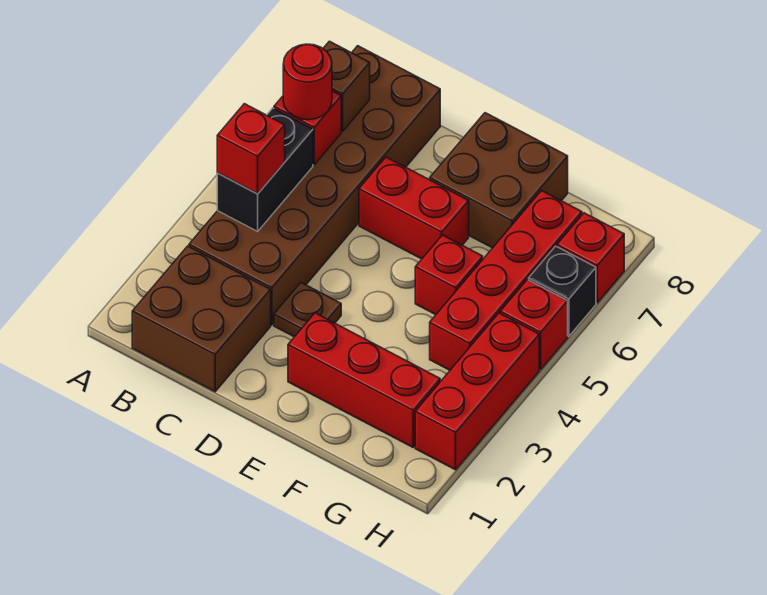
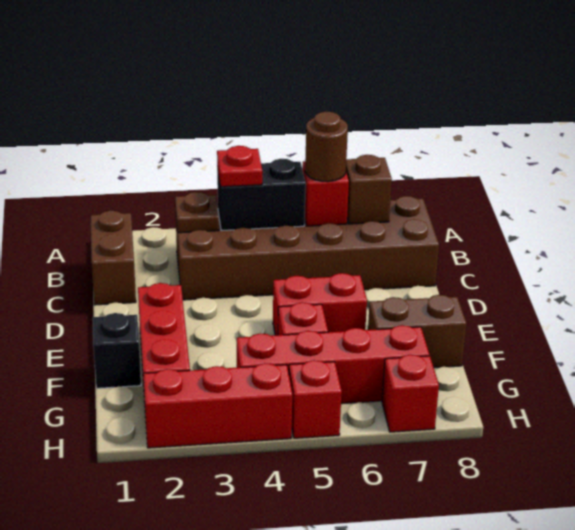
brown 2x2 brick [132,246,271,392] -> brown 1x2 brick [90,211,136,305]
red 1x1 brick [217,104,285,194] -> red 1x1 plate [217,146,262,187]
red 1x1 round brick [283,44,332,120] -> brown 1x1 round brick [305,111,348,182]
brown 1x1 plate [274,283,341,337] -> brown 1x1 plate moved to [175,192,219,233]
red 1x2 brick [359,157,469,259] -> red 1x2 brick turned to [273,273,367,335]
brown 2x2 brick [430,113,568,248] -> brown 1x2 brick [368,295,466,368]
black 1x1 brick [529,246,596,336] -> black 1x1 brick moved to [93,313,141,388]

